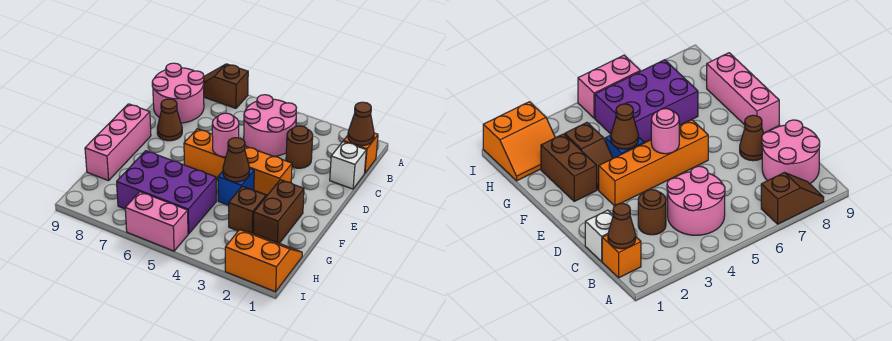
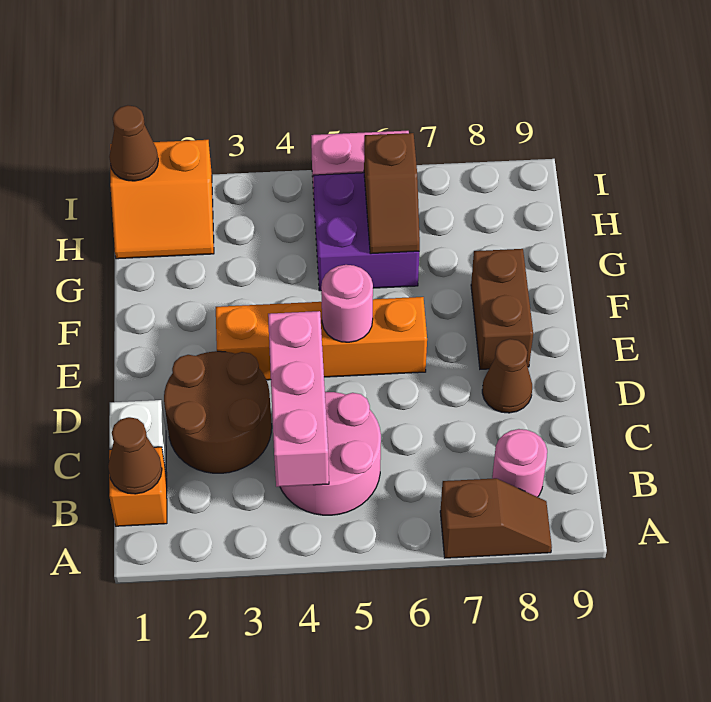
pink 2x2 round brick [152,63,204,123] -> pink 1x1 round brick [492,429,547,497]
brown 1x1 round brick [286,126,313,168] -> brown 2x2 round brick [164,351,272,473]
pink 1x3 brick [85,104,151,181] -> pink 1x3 brick moved to [268,311,329,487]
brown 1x2 brick [253,180,304,243] -> brown 1x2 brick moved to [471,249,533,369]
brown 1x2 slope [229,186,267,233] -> brown 1x2 slope moved to [364,133,420,254]
blue 1x1 brick [218,169,254,205] -> none
brown 1x1 cone [223,138,250,182] -> brown 1x1 cone moved to [109,105,158,181]
purple 2x3 brick [117,151,216,234] -> purple 2x2 brick [313,173,419,291]

